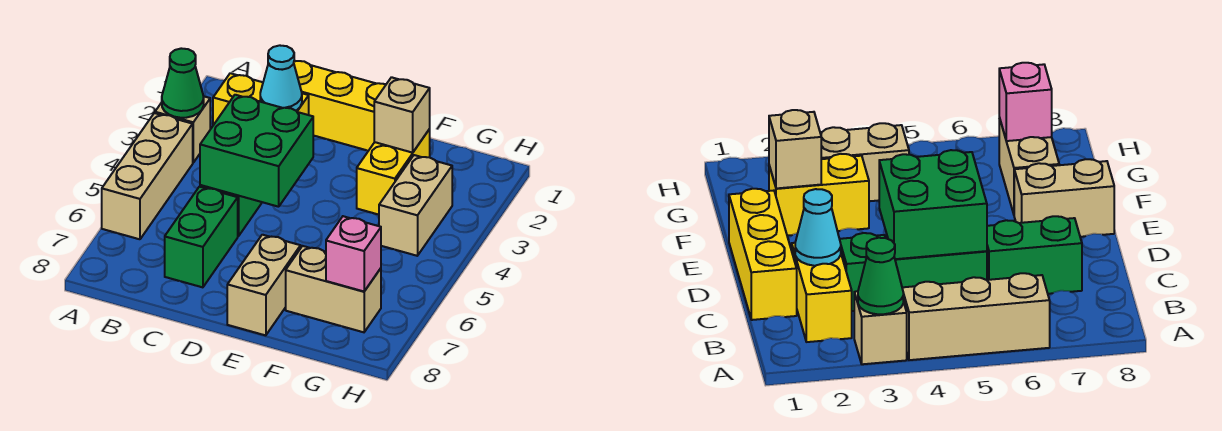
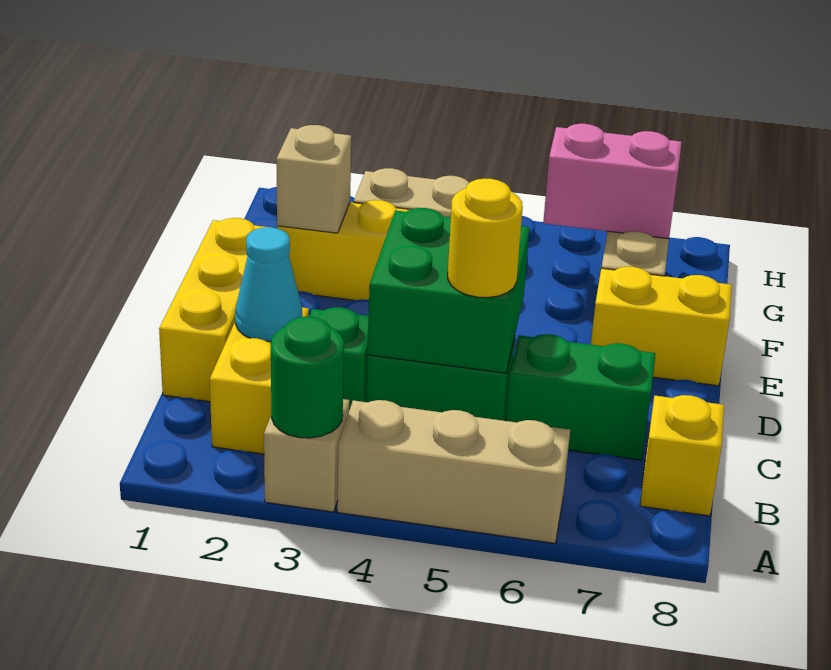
green 1x1 cone [162,48,204,118] -> green 1x1 round brick [271,317,344,438]
none -> yellow 1x1 brick [640,395,724,516]
none -> yellow 1x1 round brick [448,179,523,298]
tan 1x2 brick [227,235,301,335] -> yellow 1x2 brick [591,267,732,386]
pink 1x1 brick [326,216,381,291] -> pink 1x2 brick [543,124,682,239]

